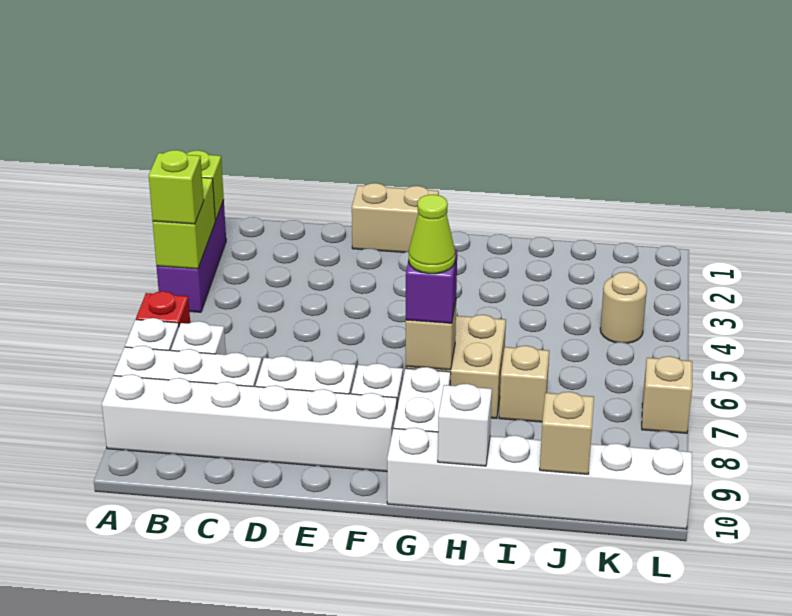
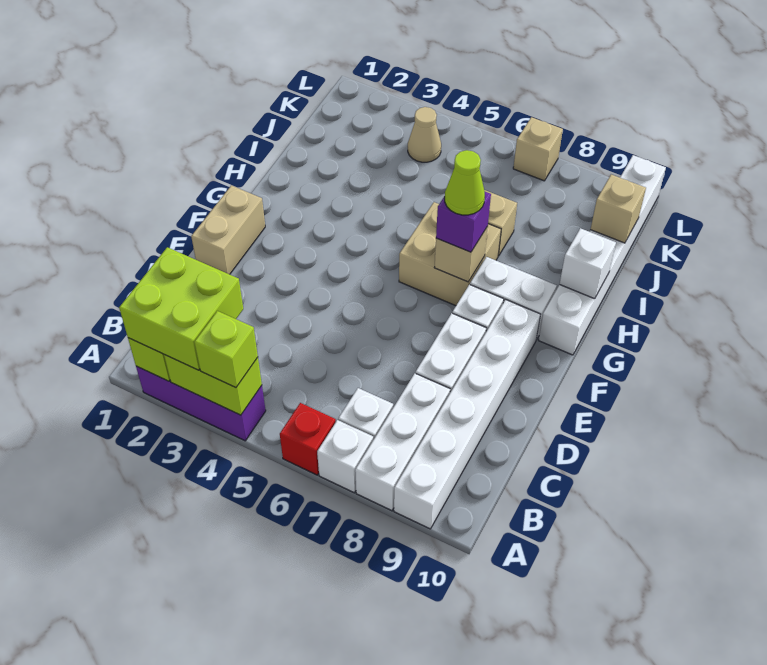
none -> lime 2x2 brick [119,247,243,370]
tan 1x1 round brick [600,272,647,343] -> tan 1x1 cone [408,107,441,162]

